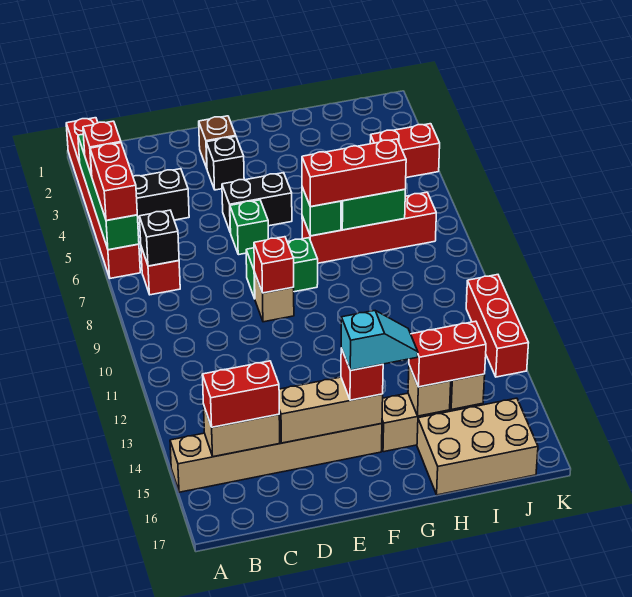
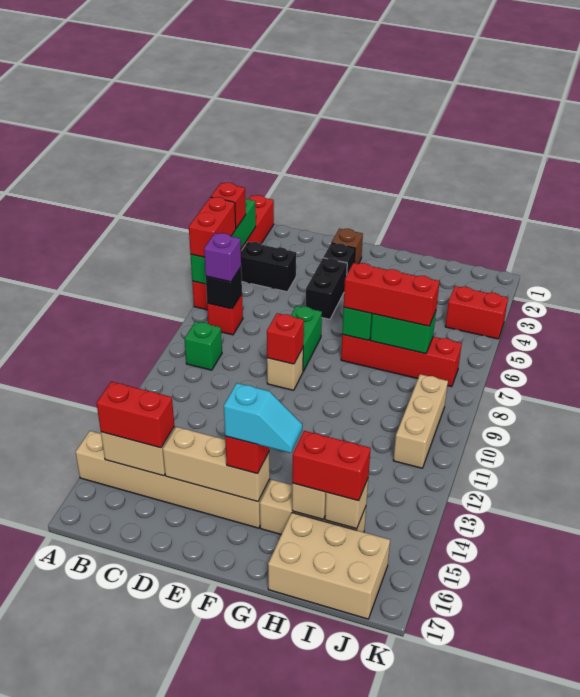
none -> purple 1x1 brick [204,233,241,282]
black 1x2 brick [222,173,292,232] -> black 1x2 brick turned to [306,258,347,319]
green 1x1 brick [230,200,268,255] -> green 1x1 brick moved to [185,321,222,370]
green 1x2 brick [246,238,318,299] -> green 1x2 brick turned to [291,306,322,371]
none -> tan 1x3 brick [393,374,448,468]
red 1x3 brick [466,275,528,377] -> none

